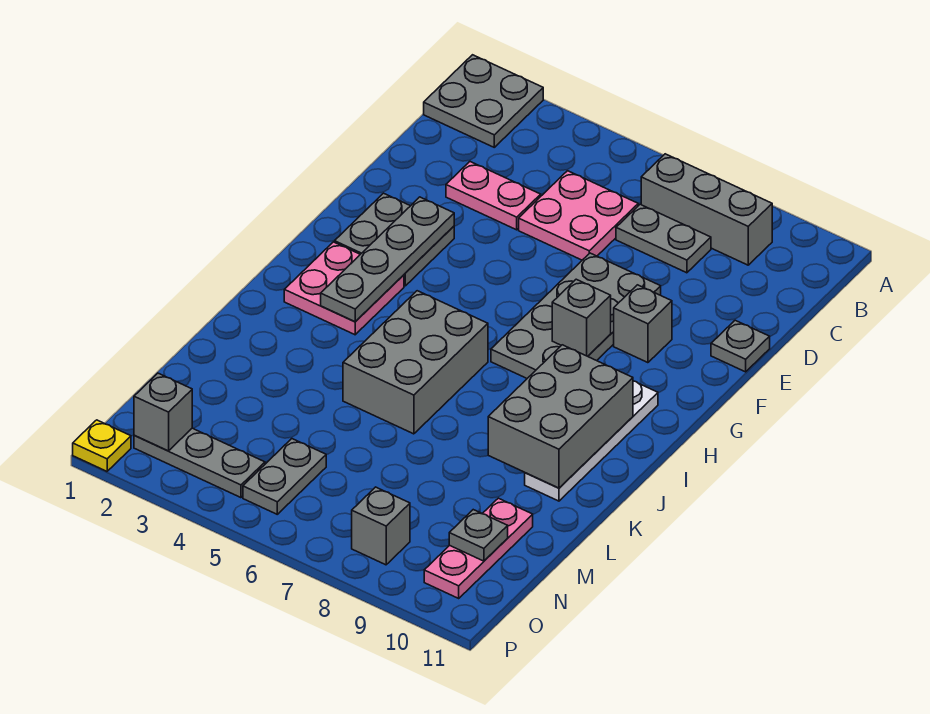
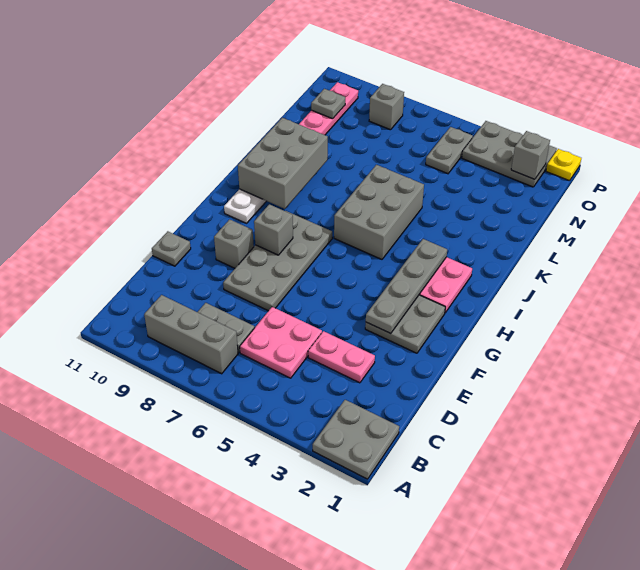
grey 1x3 plate [134,428,265,498] -> grey 2x3 plate [462,121,557,187]

